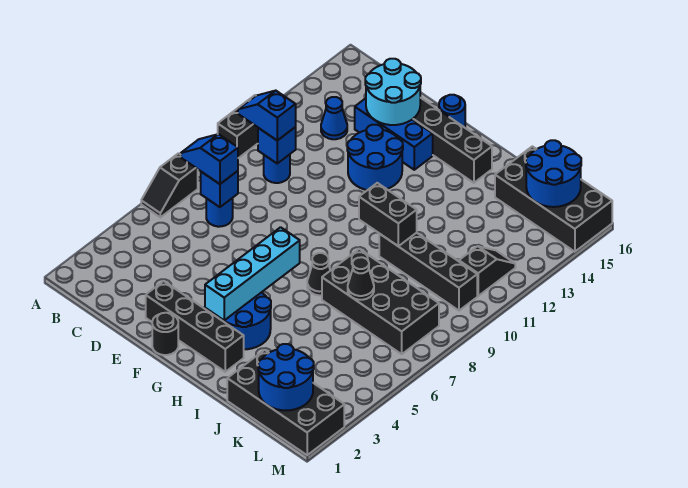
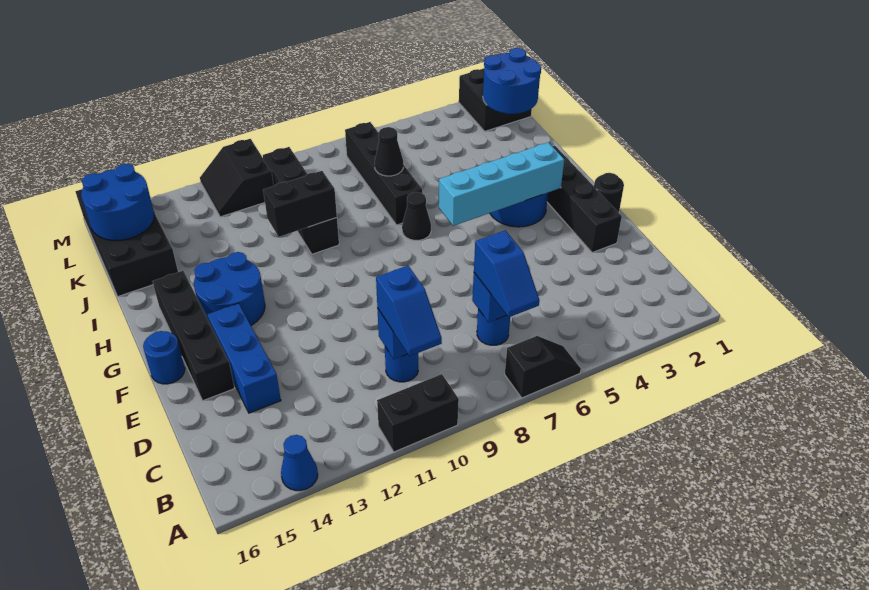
blue 1x1 cone [321,97,347,139] -> blue 1x1 cone moved to [281,435,318,491]
cyan 2x2 round brick [365,59,421,125] -> none
blue 2x2 round brick [347,125,403,190] -> blue 2x2 round brick moved to [194,252,265,325]
black 1x2 brick [359,183,417,246] -> black 1x2 brick turned to [263,171,337,237]
black 2x4 brick [322,249,439,354] -> black 1x4 brick [345,122,422,225]
black 2x4 brick [227,350,344,455] -> black 2x2 brick [459,68,532,131]
black 1x2 slope [459,246,515,296] -> black 2x2 slope [200,139,274,217]

